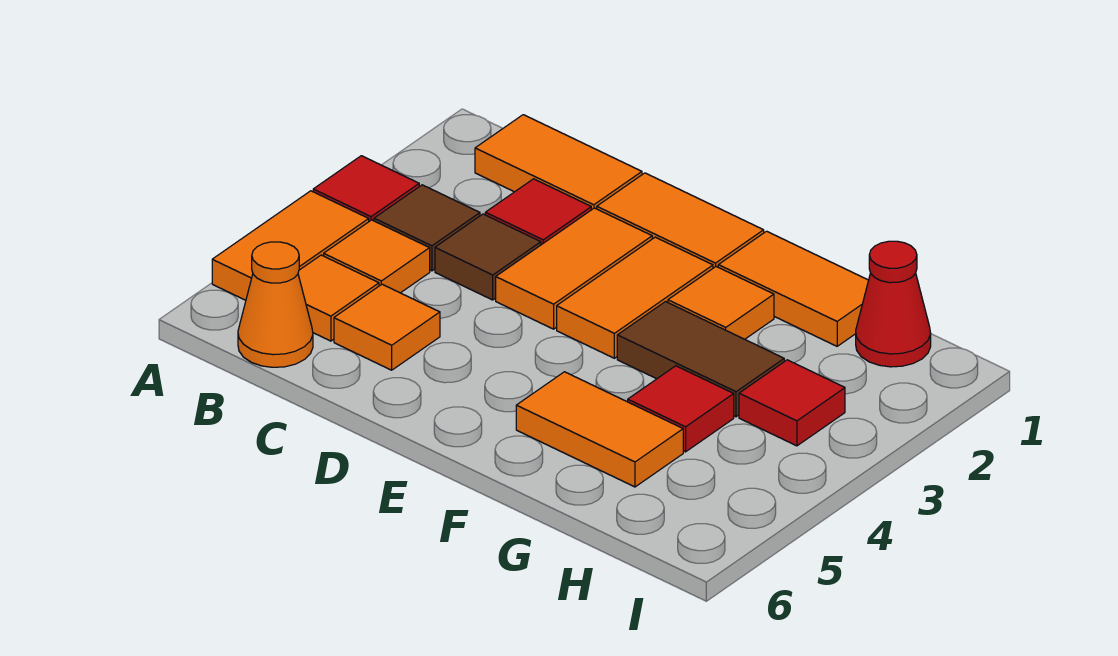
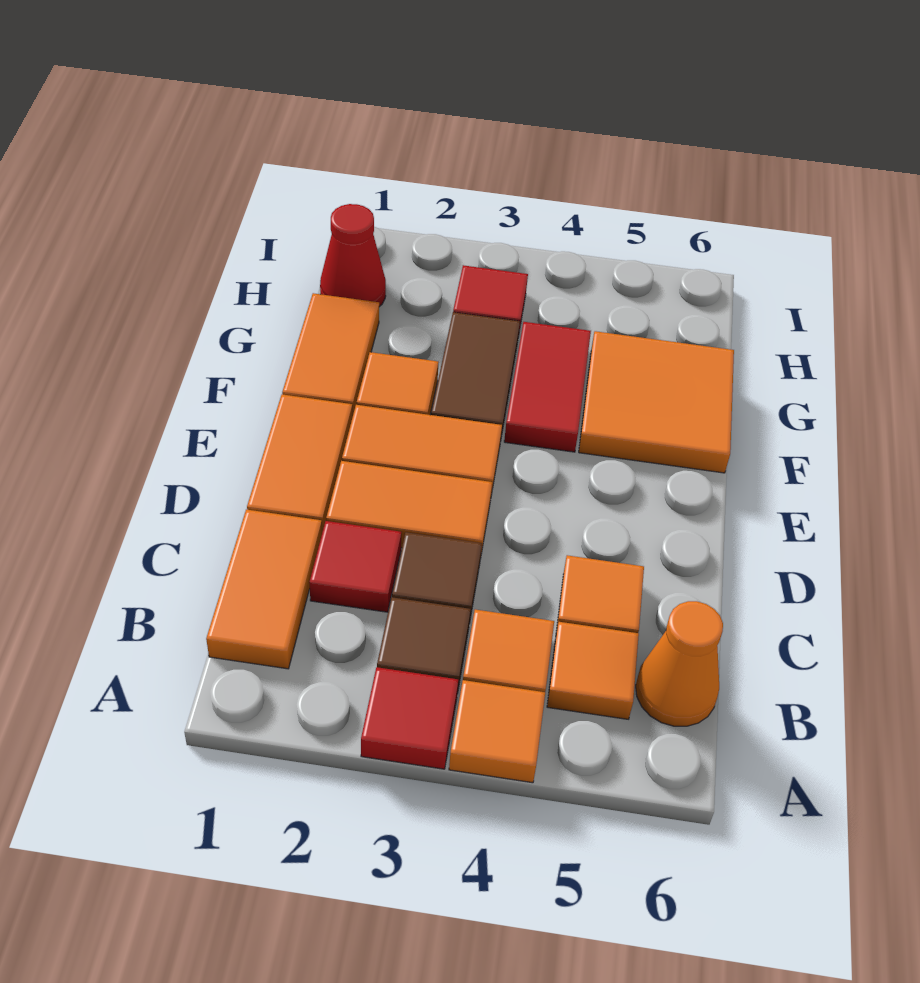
orange 1x2 tile [212,191,369,300] -> orange 1x1 tile [449,680,545,783]
orange 1x2 tile [516,372,683,487] -> orange 2x2 tile [579,331,734,473]
red 1x1 tile [628,366,734,452] -> red 1x2 tile [504,322,591,452]

